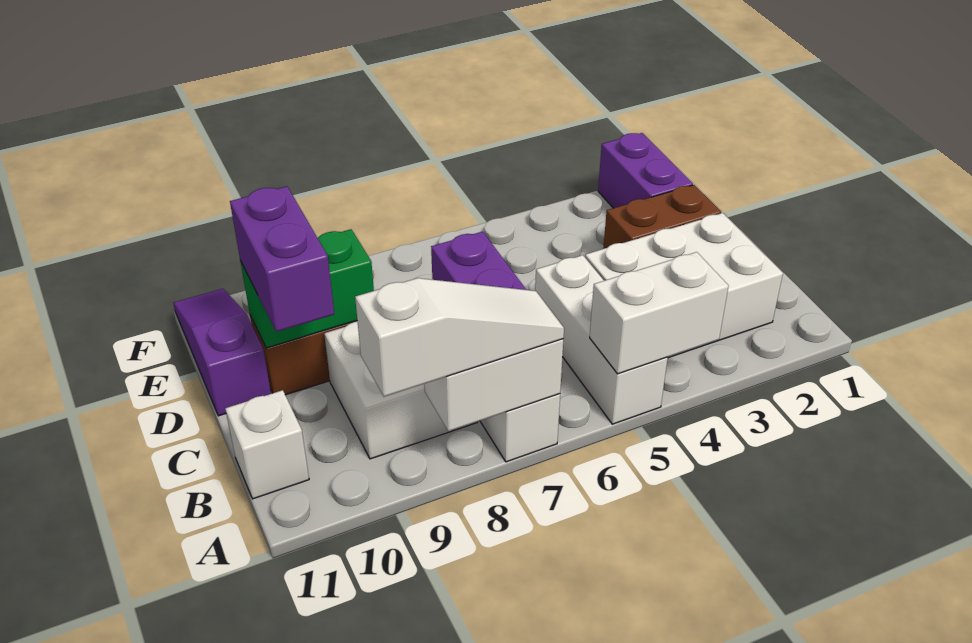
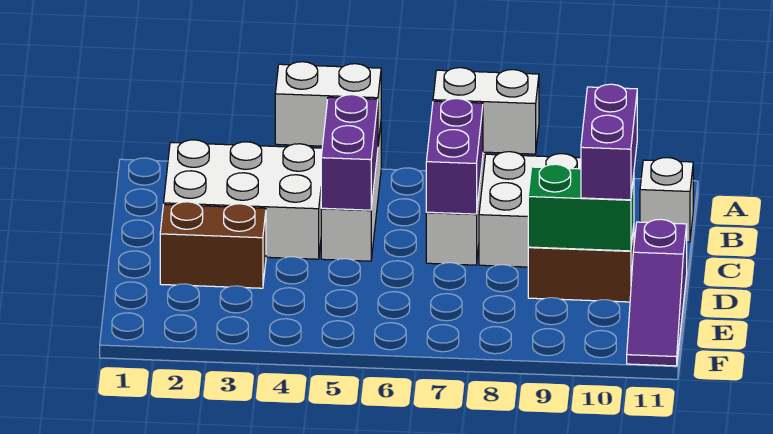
white 1x3 slope [355,278,564,397] -> none
purple 1x2 brick [598,133,693,208] -> purple 1x2 brick moved to [321,95,378,210]

